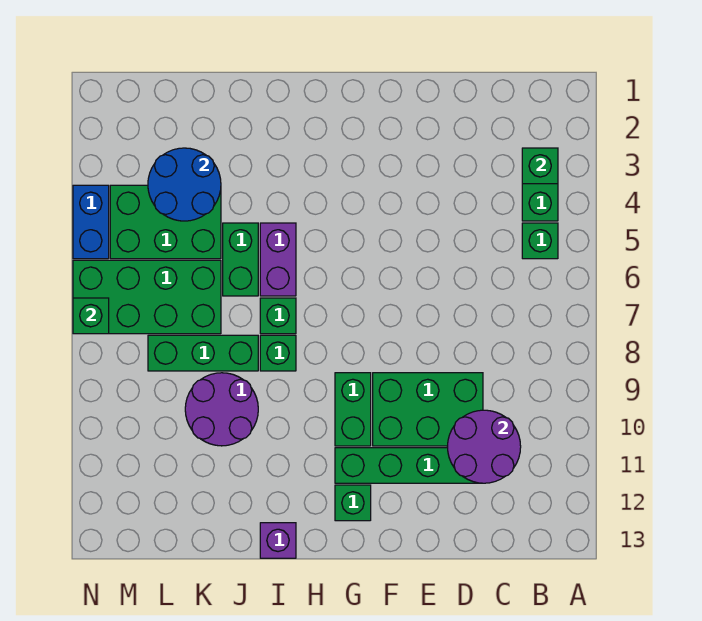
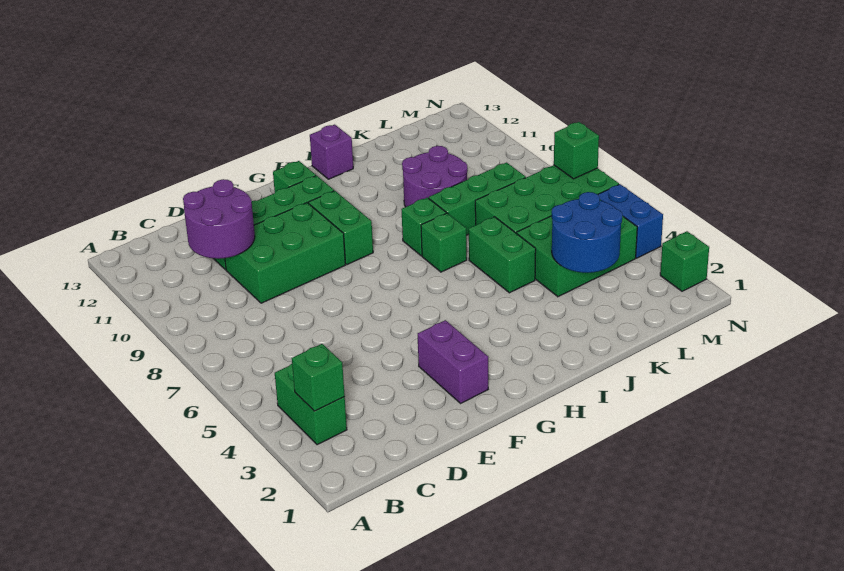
green 1x1 brick [522,223,558,259] -> green 1x1 brick moved to [660,231,709,291]
purple 1x2 brick [260,223,296,296] -> purple 1x2 brick moved to [418,320,488,403]

